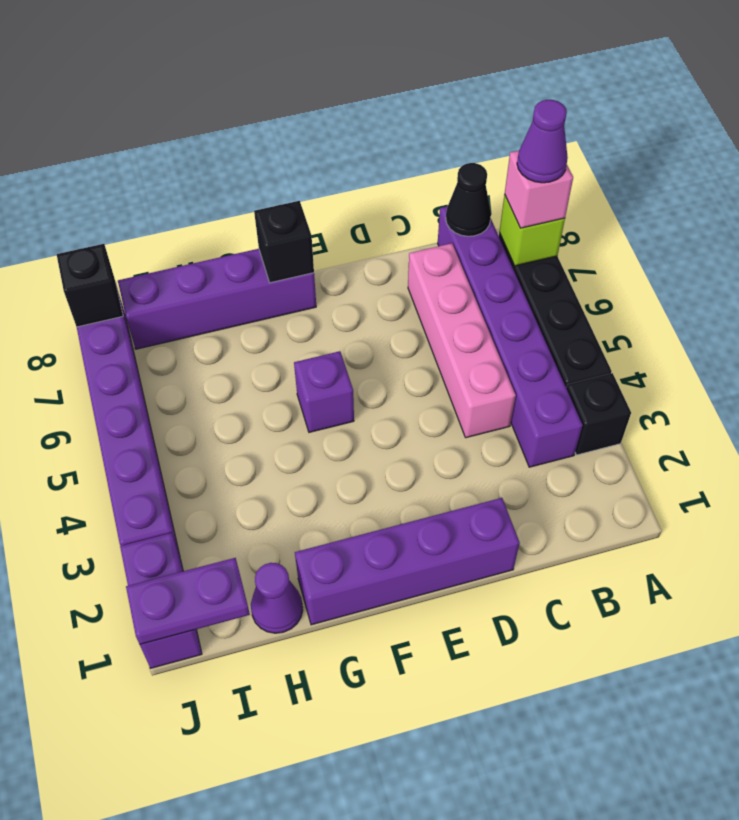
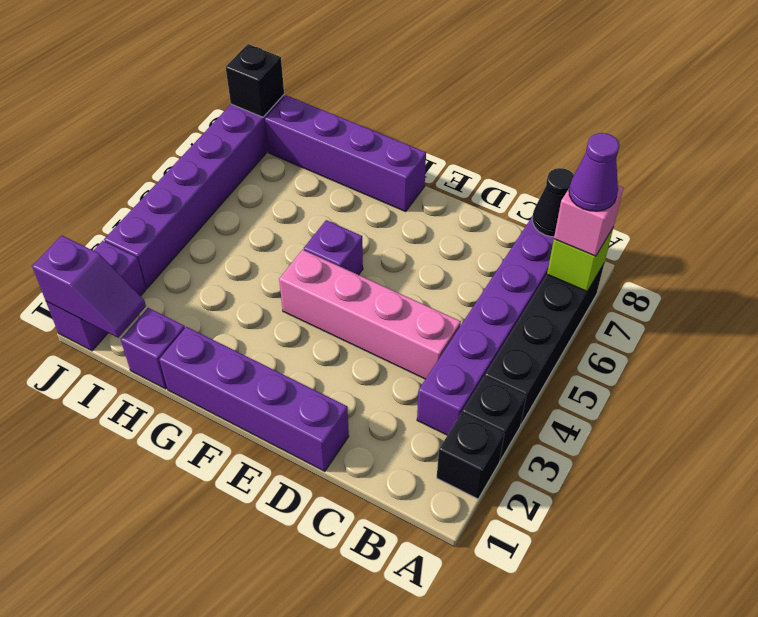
pink 1x4 brick [408,243,516,438] -> pink 1x4 brick turned to [279,250,461,379]
black 1x1 brick [254,201,314,283] -> black 1x1 brick moved to [437,413,504,499]
purple 1x1 cone [251,563,303,633] -> purple 1x1 brick [121,308,185,389]
purple 1x2 plate [126,558,250,644] -> purple 1x2 slope [32,236,146,338]

